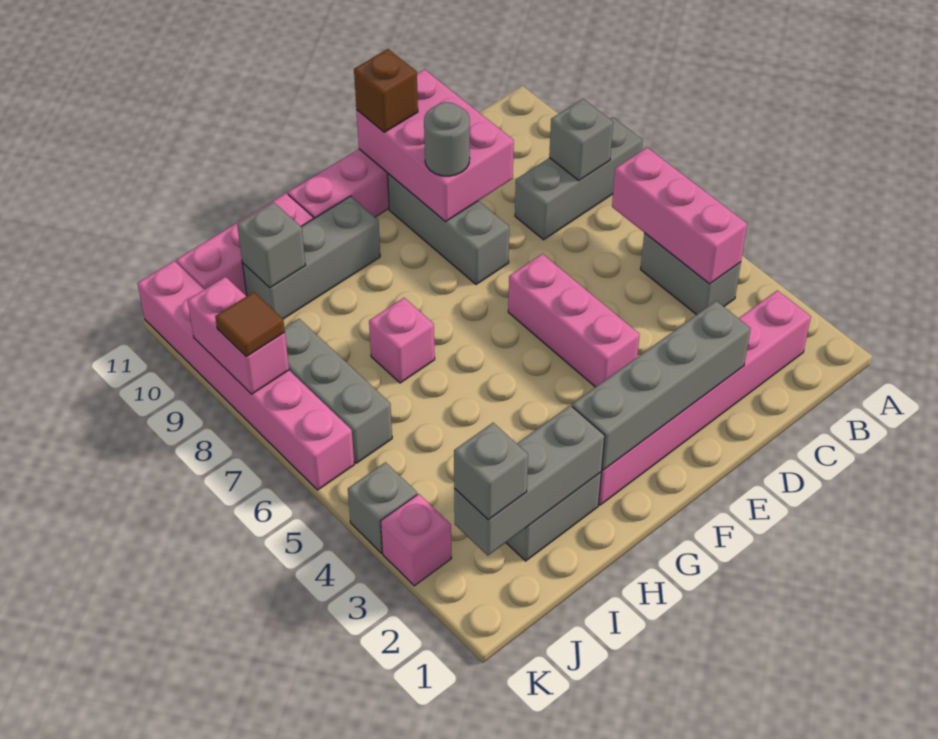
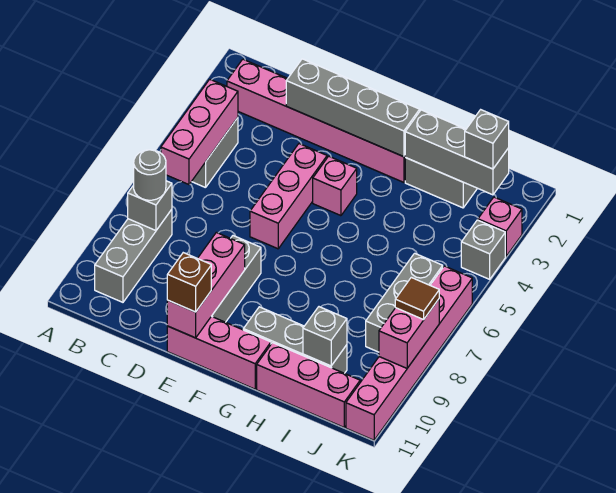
grey 1x3 brick [515,117,642,240] -> grey 1x3 brick turned to [95,209,172,302]
pink 2x3 brick [356,69,514,222] -> pink 1x3 brick [167,232,245,338]
grey 1x1 round brick [424,102,470,176] -> grey 1x1 round brick moved to [134,150,166,200]
pink 1x1 brick [369,298,435,383] -> pink 1x1 brick moved to [313,156,357,216]

